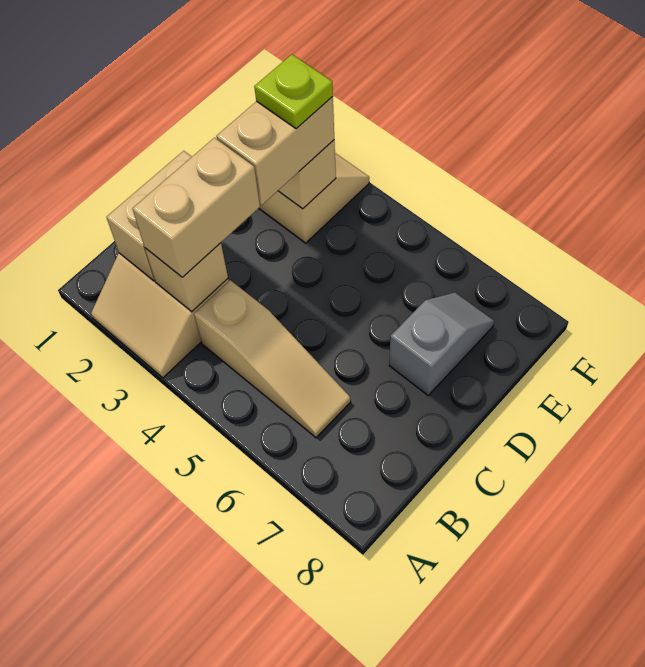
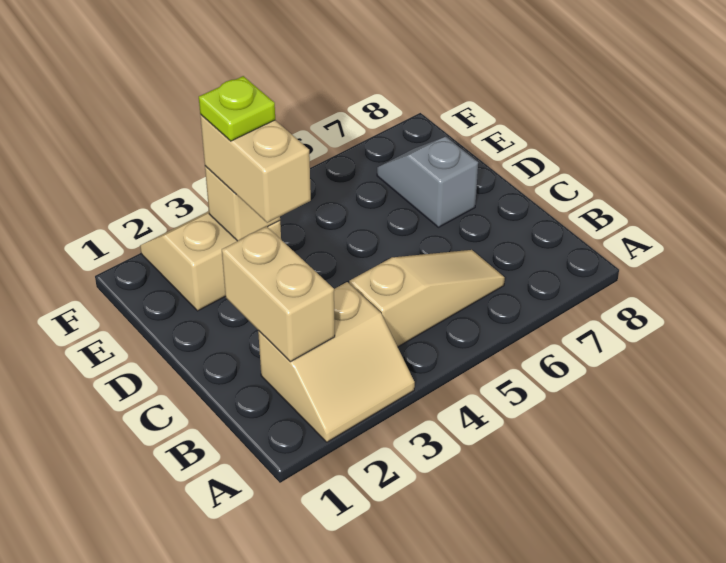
tan 1x1 brick [145,243,228,312] -> none
tan 1x2 brick [132,138,260,277] -> none

